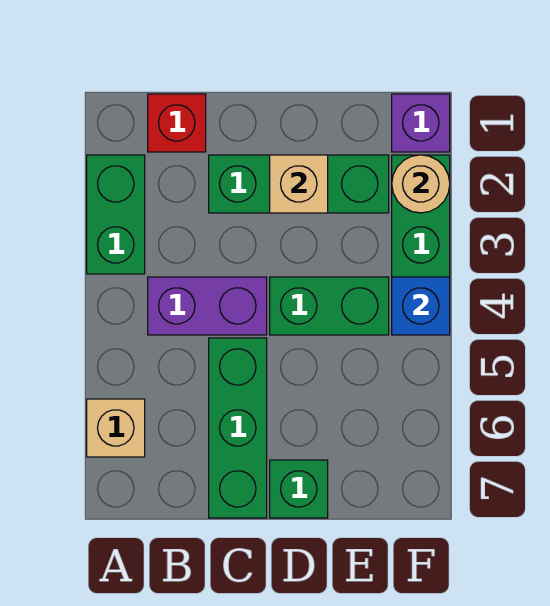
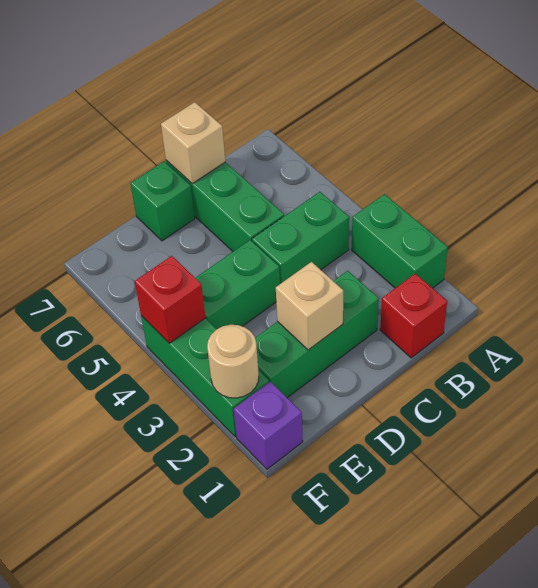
tan 1x1 brick [87,399,145,457] -> tan 1x1 brick moved to [161,102,225,184]
purple 1x2 brick [148,277,267,335] -> green 1x2 brick [252,192,349,284]
blue 1x1 brick [392,277,450,335] -> red 1x1 brick [135,256,206,343]

